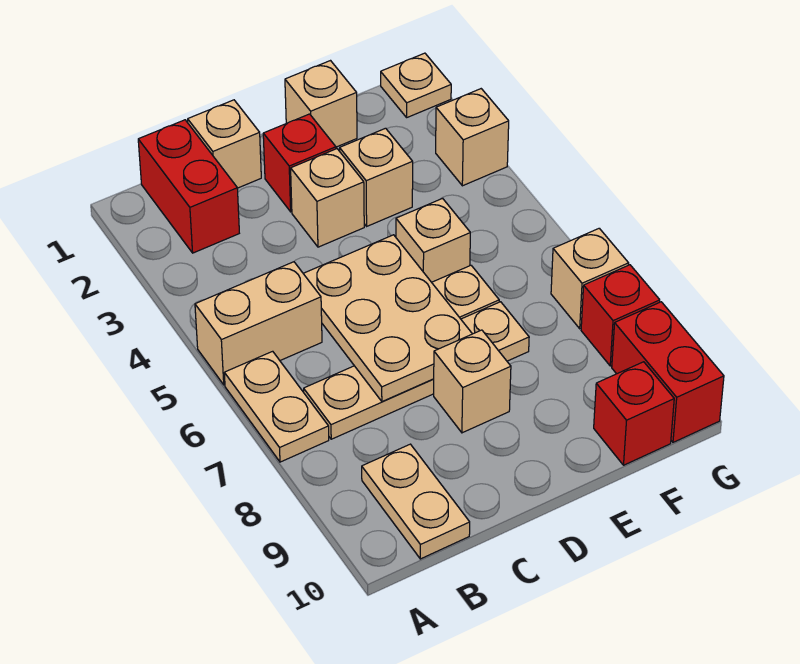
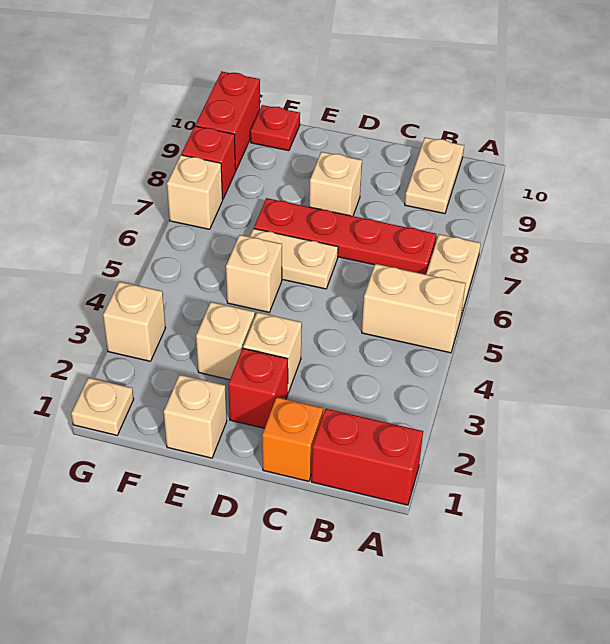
red 1x2 brick [138,120,239,253] -> red 1x2 brick turned to [311,409,423,505]
tan 1x4 plate [304,302,529,439] -> red 1x4 plate [254,198,436,274]
tan 1x1 brick [188,100,261,188] -> orange 1x1 brick [262,397,323,481]
tan 2x3 plate [303,235,472,402] -> none
red 1x1 brick [594,362,674,465] -> red 1x1 plate [250,105,300,151]

